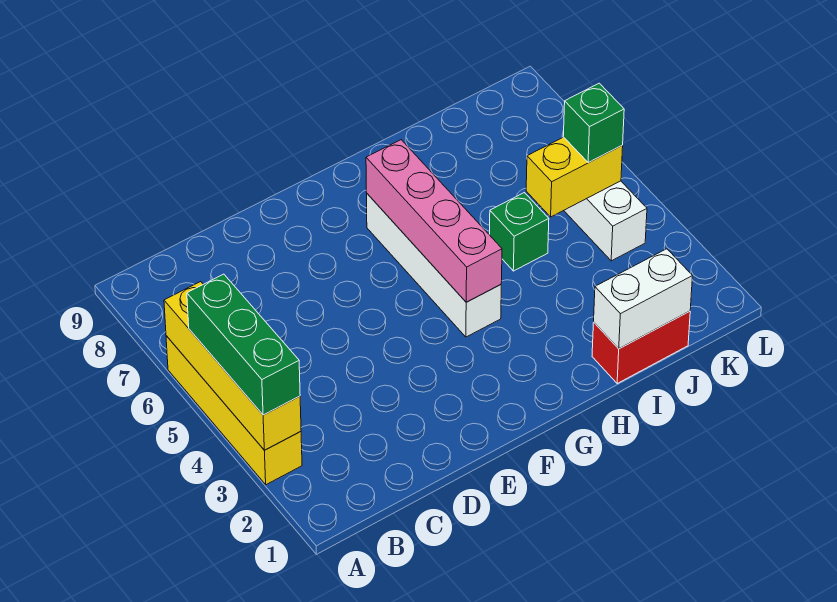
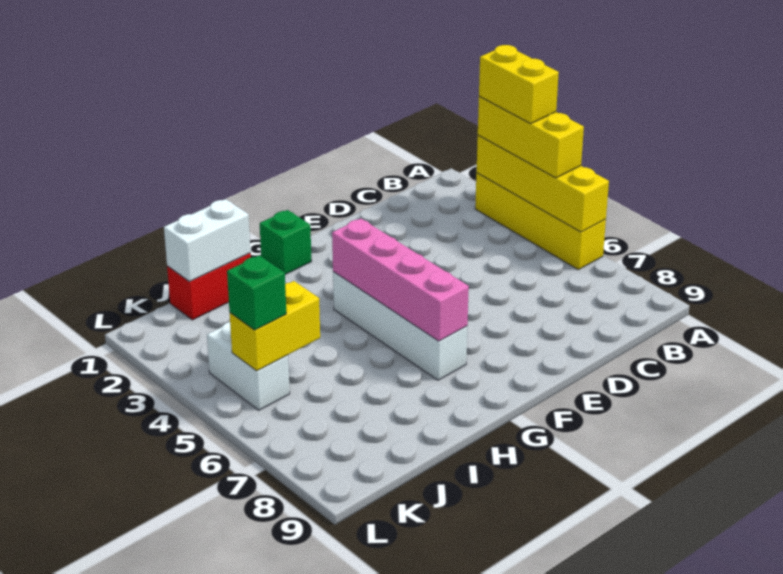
green 1x3 brick [187,274,300,415] -> yellow 1x3 brick [478,97,584,178]
none -> yellow 1x2 brick [479,45,559,123]
green 1x1 brick [489,193,549,271] -> green 1x1 brick moved to [260,210,312,274]

